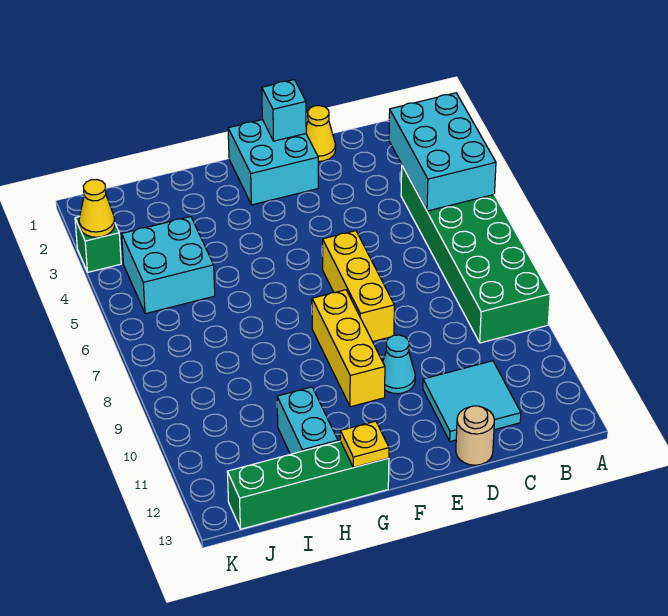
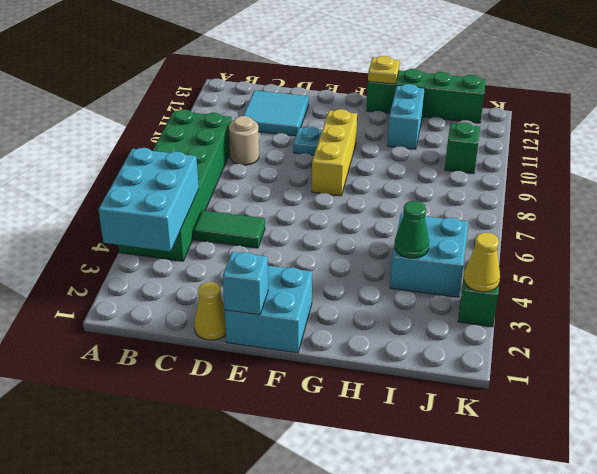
none -> green 1x2 tile [194,211,265,248]
tan 1x1 round brick [456,406,494,465] -> tan 1x1 round brick moved to [229,116,259,165]
yellow 1x3 brick [323,231,394,342] -> none
cyan 1x1 cone [383,335,415,394] -> cyan 1x1 plate [293,127,322,155]
none -> green 1x1 cone [394,201,429,258]
none -> green 1x1 brick [445,122,480,174]

